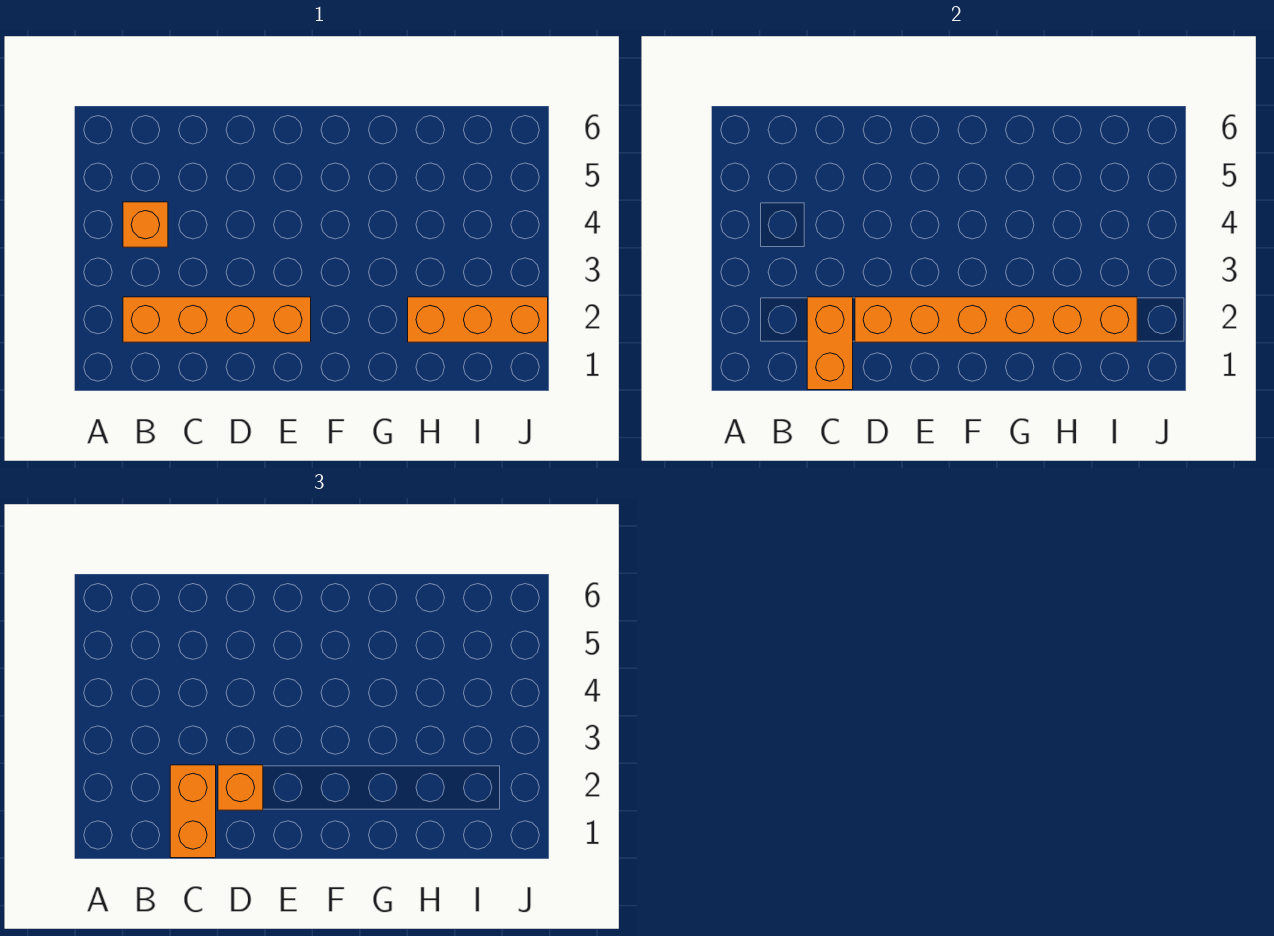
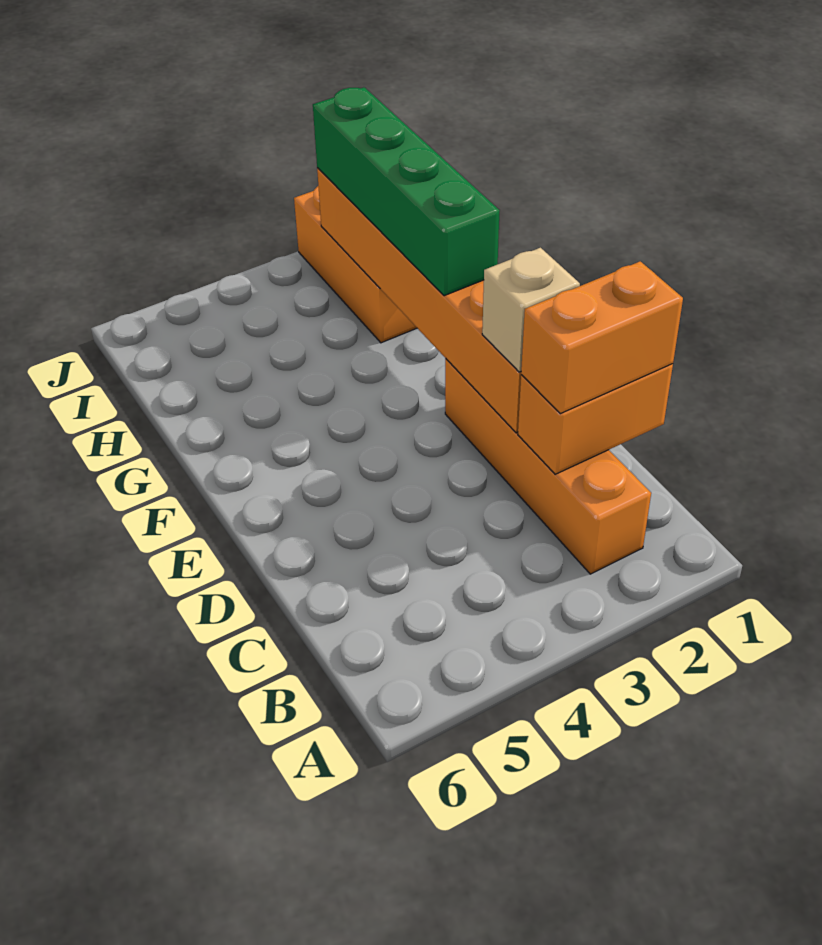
orange 1x1 brick [123,202,168,247] -> none
orange 1x1 brick [218,765,263,810] -> tan 1x1 brick [482,248,580,372]
none -> green 1x4 brick [313,87,500,296]

